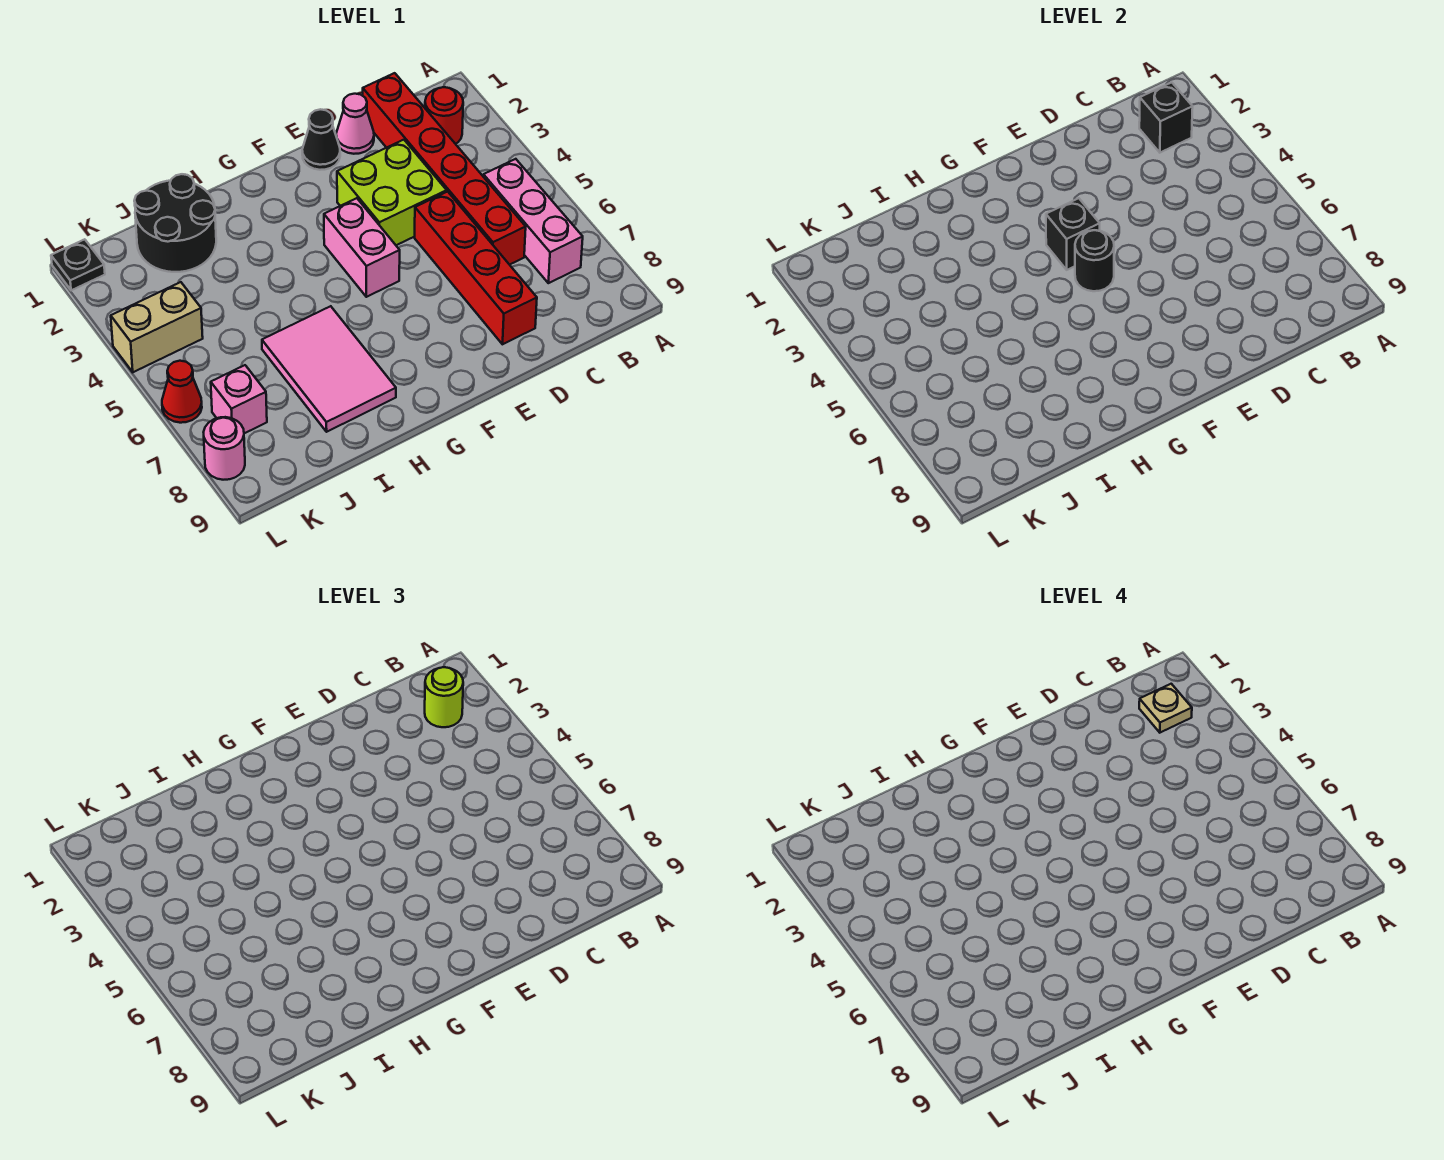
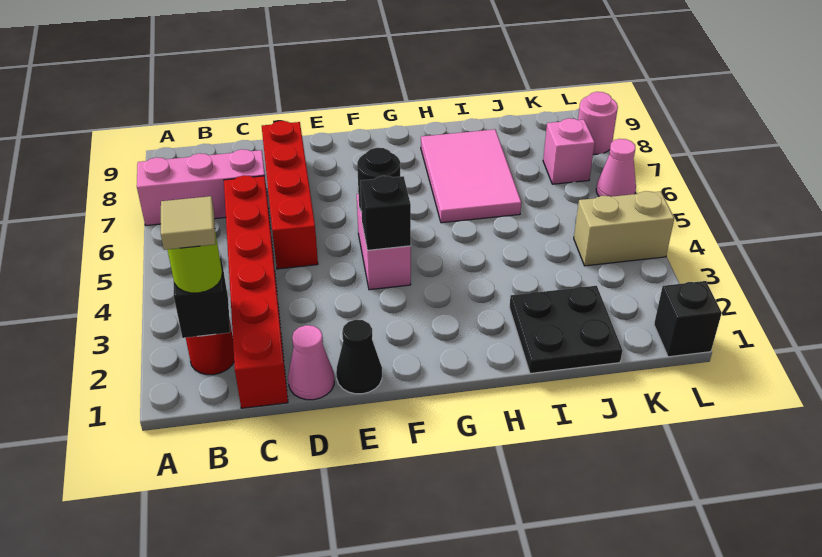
tan 1x1 plate [1139,684,1192,733] -> tan 1x1 tile [161,196,216,250]
pink 1x3 brick [483,159,583,283] -> pink 1x3 brick turned to [137,149,268,226]
lime 2x2 brick [337,140,447,245] -> none
black 2x2 round brick [134,174,216,272] -> black 2x2 plate [509,286,622,373]
black 1x1 plate [51,239,105,290] -> black 1x1 brick [654,281,722,357]
red 1x1 cone [162,361,202,423] -> pink 1x1 cone [596,139,636,197]

